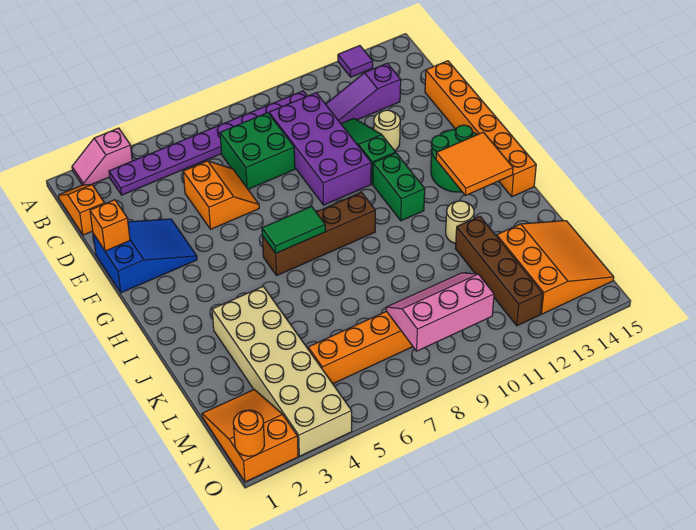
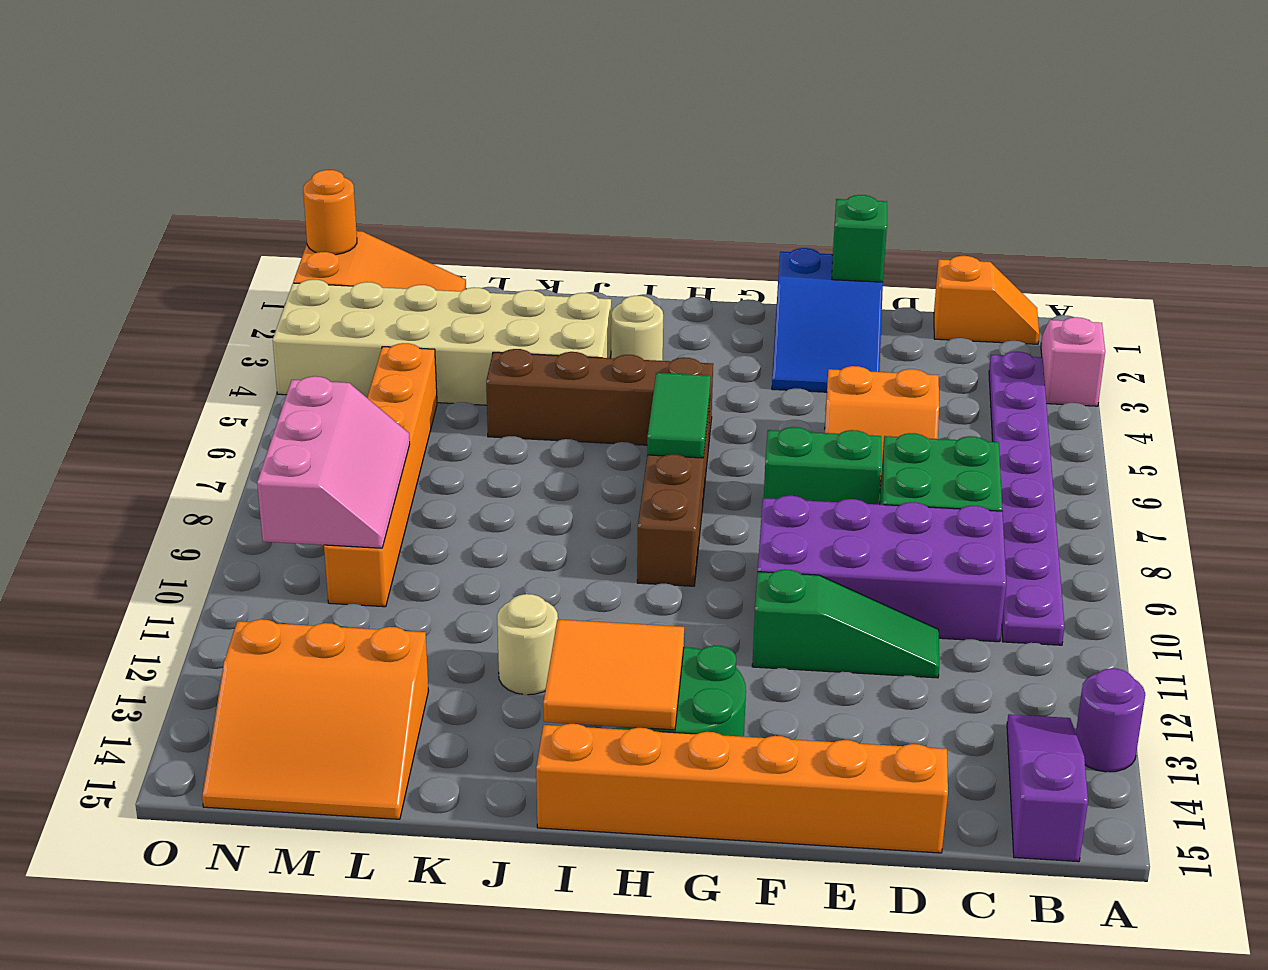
purple 1x1 tile [338,46,373,77] -> purple 1x1 round brick [1076,668,1145,772]
purple 1x3 slope [326,63,401,123] -> purple 1x3 slope moved to [1007,714,1088,862]
orange 1x1 brick [90,200,130,251] -> green 1x1 brick [832,195,887,282]
tan 1x1 round brick [374,110,400,151] -> tan 1x1 round brick moved to [611,296,663,361]
green 1x2 brick [373,153,425,221] -> green 1x2 brick moved to [764,427,881,504]
brown 1x4 brick [455,216,543,326] -> brown 1x4 brick moved to [486,349,713,448]

